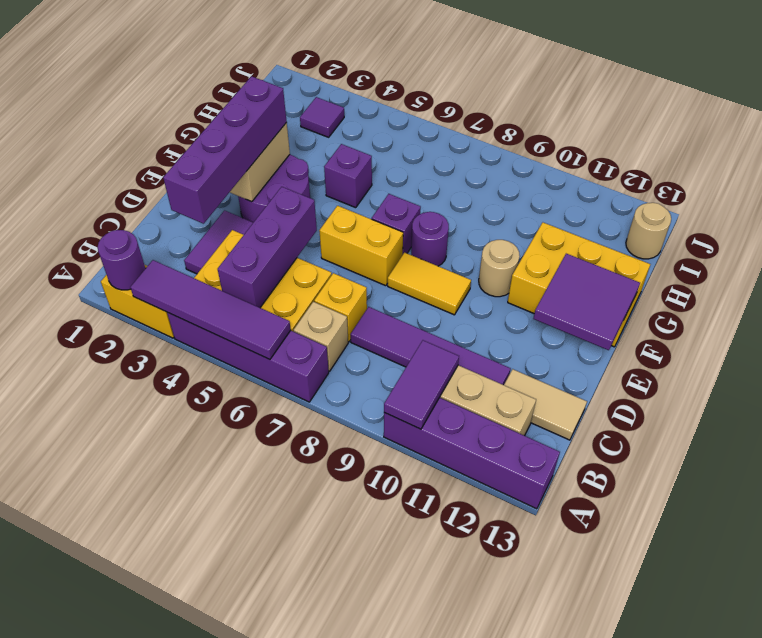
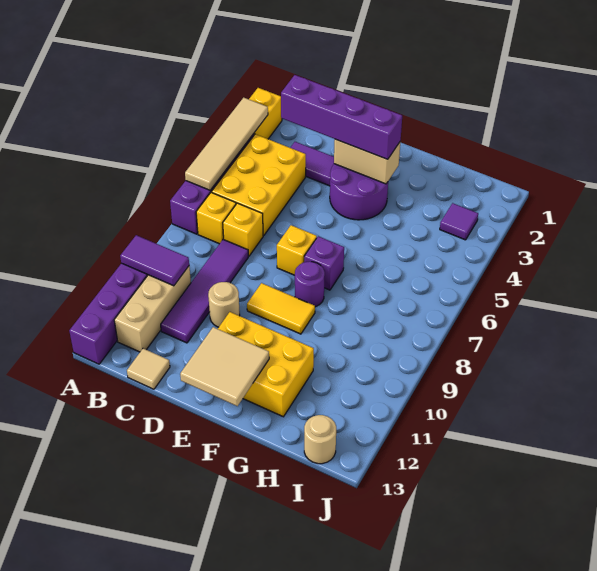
purple 1x1 round brick [98,230,146,290] -> none
purple 1x4 tile [130,260,291,359] -> tan 1x4 tile [185,98,268,190]
purple 1x3 brick [218,187,317,308] -> none
tan 1x1 brick [294,302,348,371] -> yellow 1x1 brick [196,192,236,244]
tan 1x2 tile [504,369,587,440] -> tan 1x1 tile [127,348,170,389]
yellow 1x2 brick [319,206,403,286] -> yellow 1x1 brick [277,225,317,275]
yellow 1x2 tile [388,252,471,315] -> yellow 1x2 tile turned to [247,283,315,334]
purple 2x2 tile [533,254,640,350] -> tan 2x2 tile [180,327,269,406]
tan 1x1 round brick [479,240,520,297] -> tan 1x1 round brick moved to [208,282,240,327]
yellow 2x3 brick [508,223,651,347] -> yellow 2x3 brick turned to [218,312,314,417]
purple 1x1 brick [324,144,372,208] -> none

